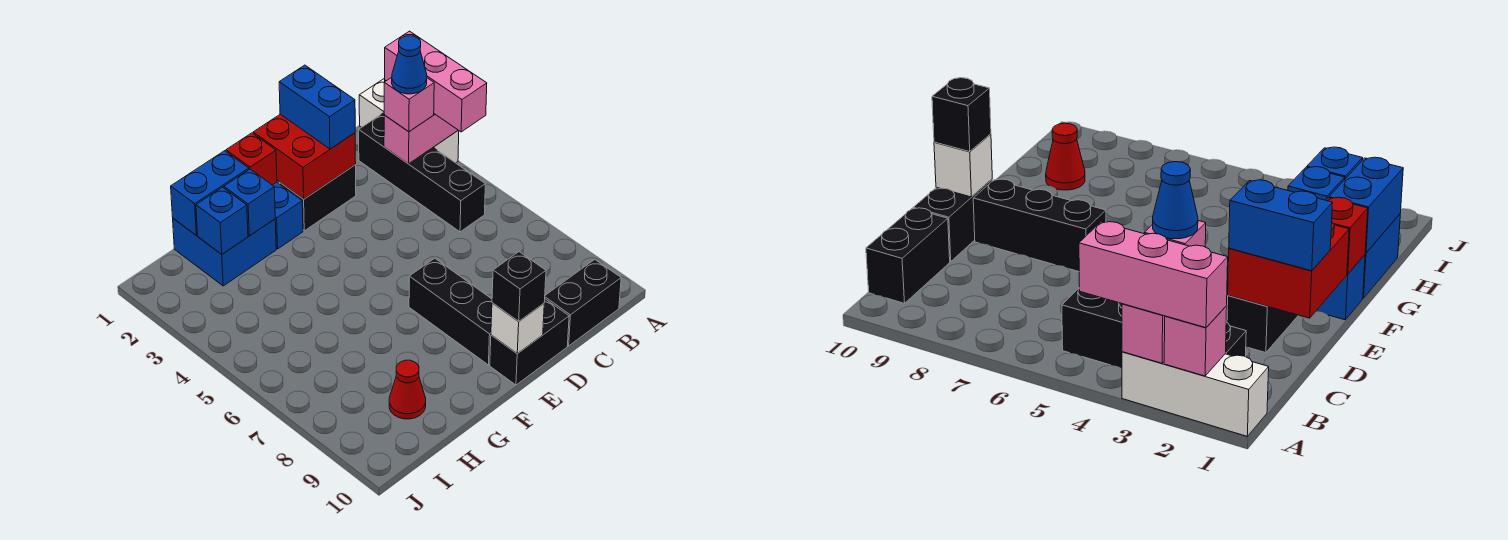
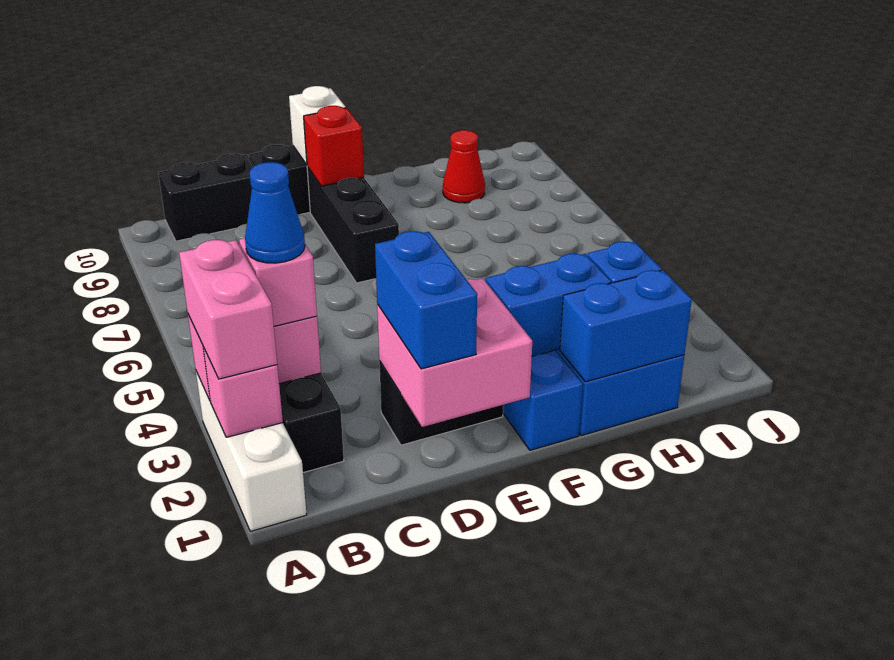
pink 1x3 brick [385,31,487,132] -> pink 1x2 brick [179,240,277,379]
red 2x2 brick [253,114,356,199] -> pink 2x2 brick [377,278,532,427]
black 1x1 brick [492,252,546,321] -> none
red 1x1 brick [226,133,277,185] -> red 1x1 brick moved to [304,106,364,186]
blue 1x1 brick [224,169,275,236] -> blue 1x2 brick [485,254,611,356]

